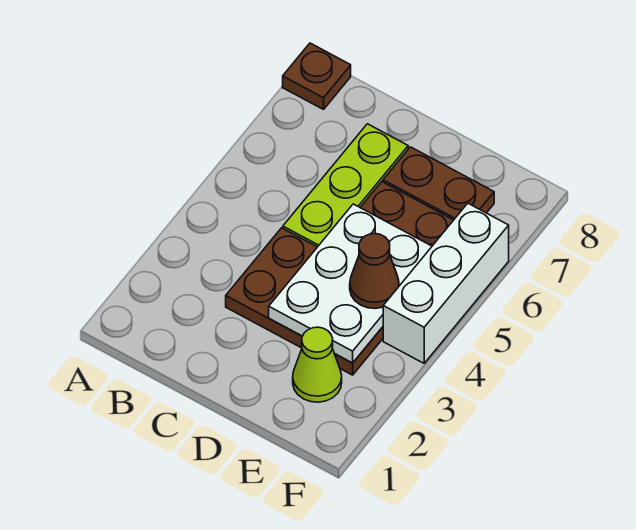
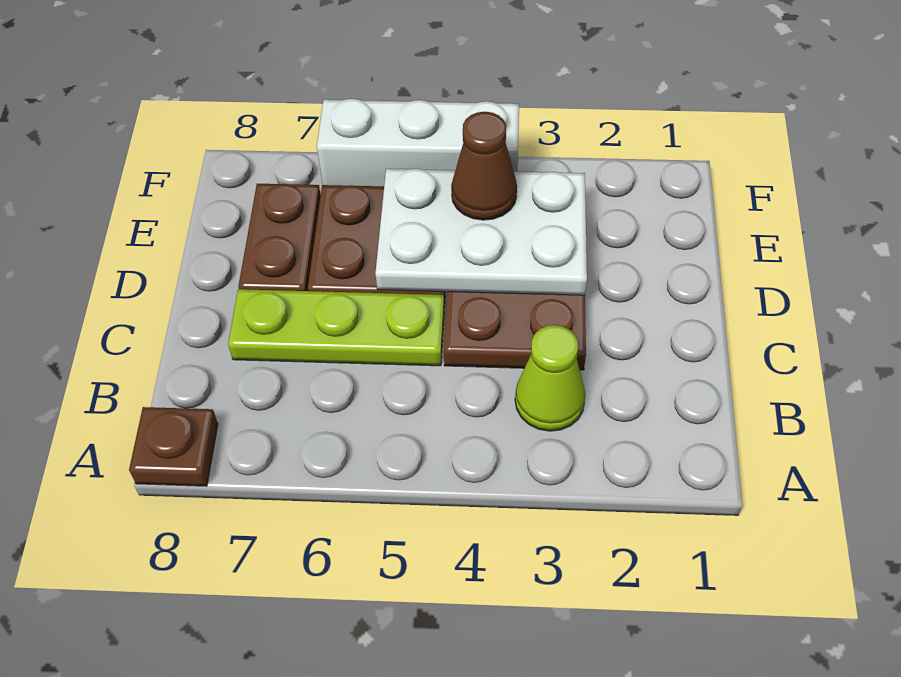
lime 1x1 cone [293,327,342,402] -> lime 1x1 cone moved to [515,325,586,431]

